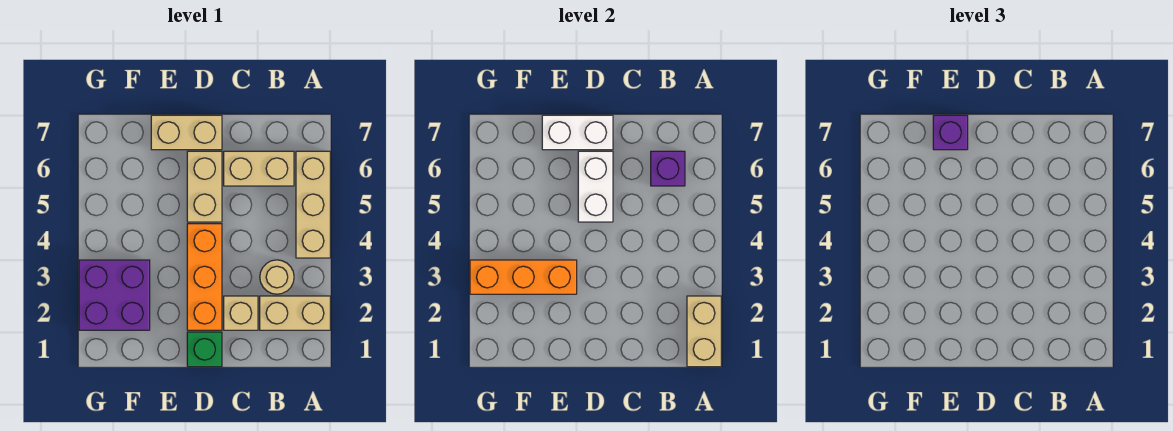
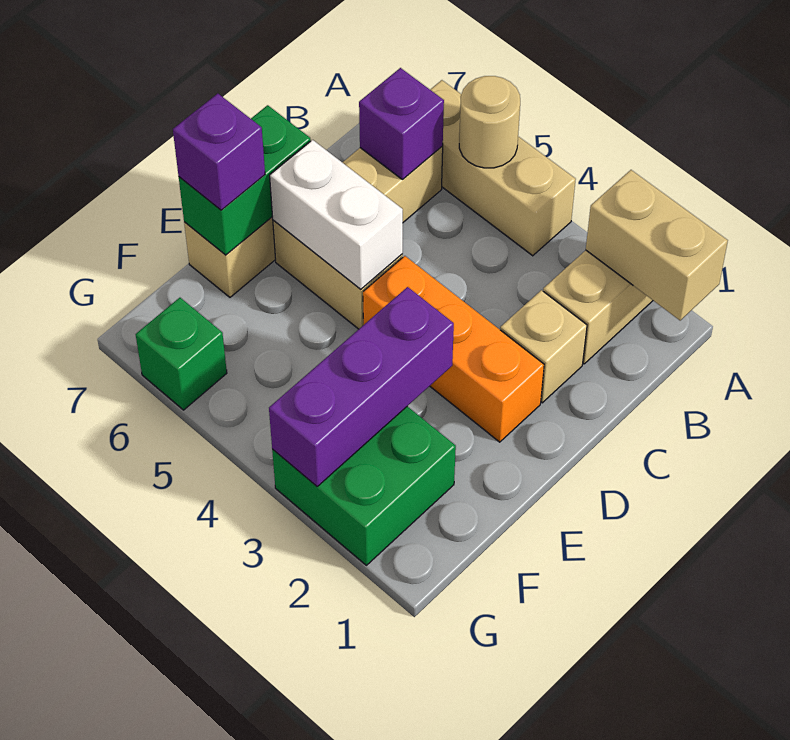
tan 1x1 round brick [260,260,294,294] -> tan 1x1 round brick moved to [459,76,520,168]
green 1x1 brick [187,332,222,367] -> green 1x1 brick moved to [136,298,227,410]
white 1x2 brick [542,115,613,150] -> green 1x2 brick [179,105,311,255]
orange 1x3 brick [470,260,577,294] -> purple 1x3 brick [269,287,454,486]
purple 2x2 brick [79,260,150,330] -> green 2x2 brick [272,406,456,565]

